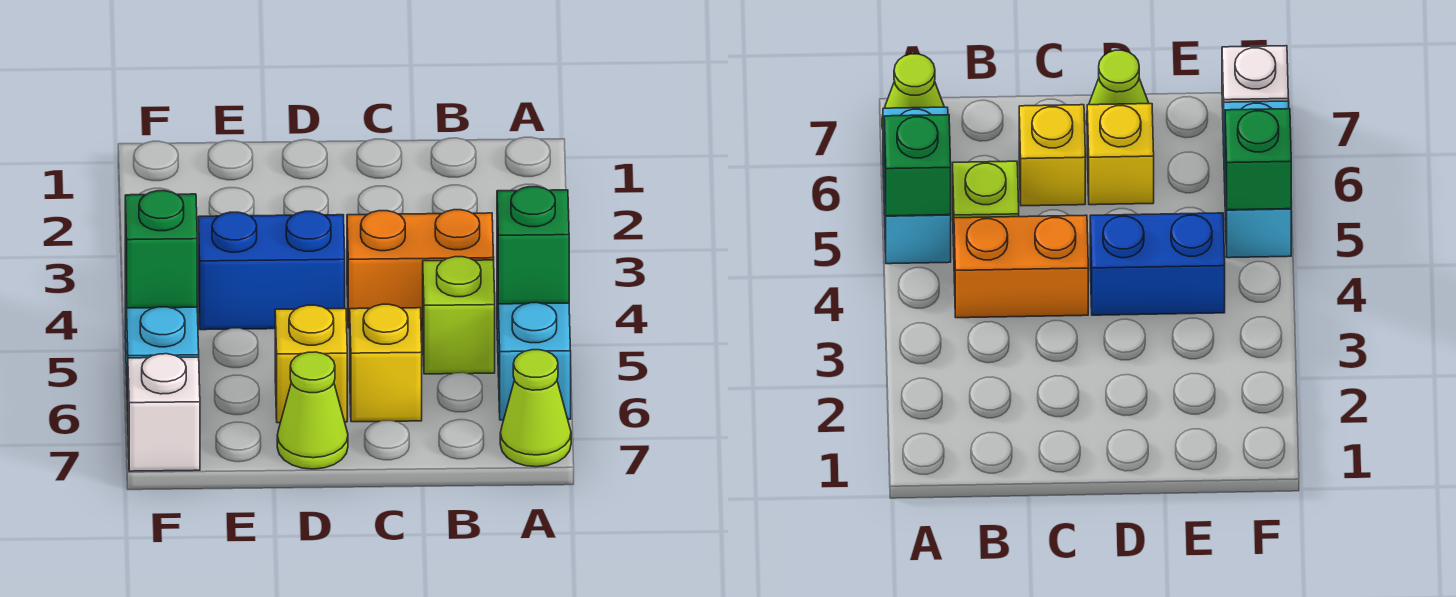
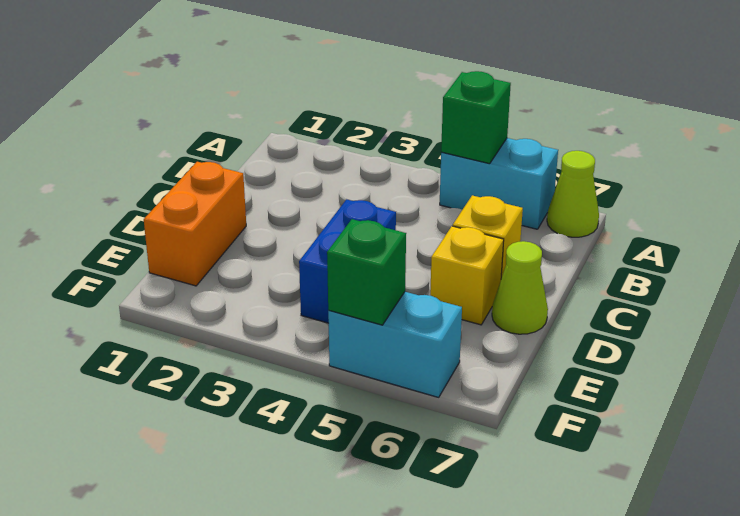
orange 1x2 brick [347,210,494,328] -> orange 1x2 brick moved to [144,162,246,286]
lime 1x1 brick [423,257,495,374] -> none
white 1x1 brick [128,354,200,471] -> none

